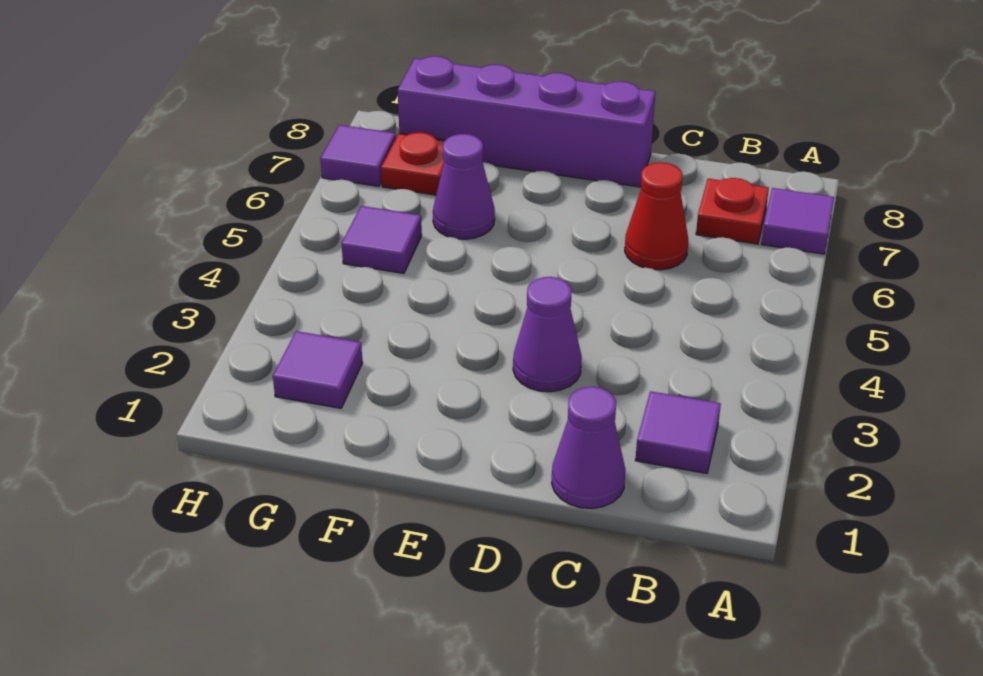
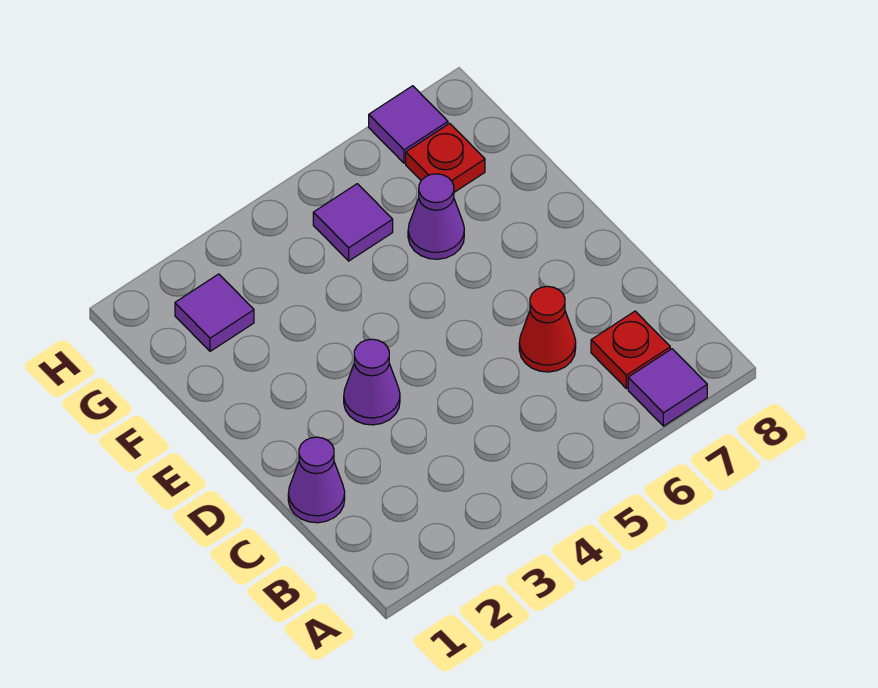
purple 1x1 tile [635,391,721,473] -> none
purple 1x4 brick [398,56,655,187] -> none

